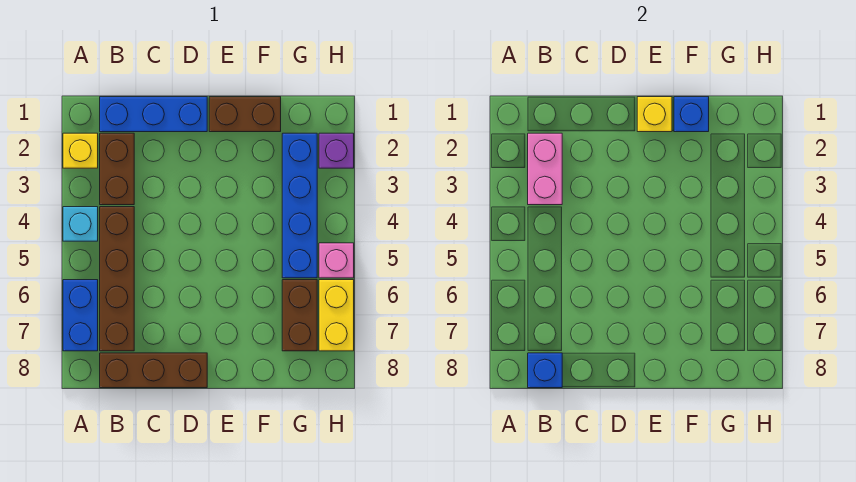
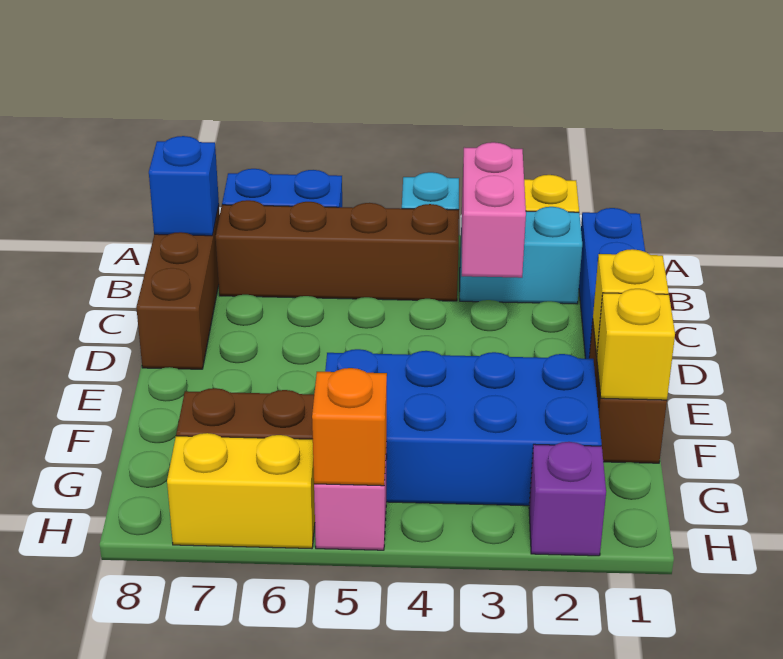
brown 1x2 brick [100,133,134,205] -> cyan 1x2 brick [460,207,582,304]
pink 1x2 brick [528,133,562,205] -> pink 1x2 brick turned to [462,142,526,278]
blue 1x1 brick [674,97,709,132] -> yellow 1x1 brick [597,289,675,400]
blue 1x4 brick [282,133,317,278] -> blue 2x4 brick [325,349,602,506]
none -> orange 1x1 brick [312,368,387,486]

